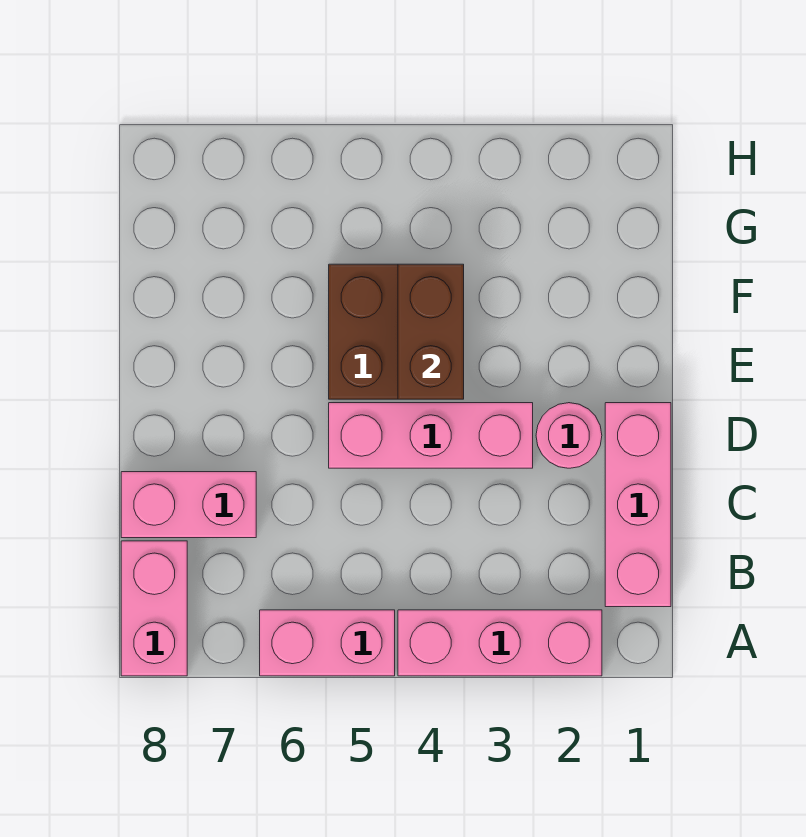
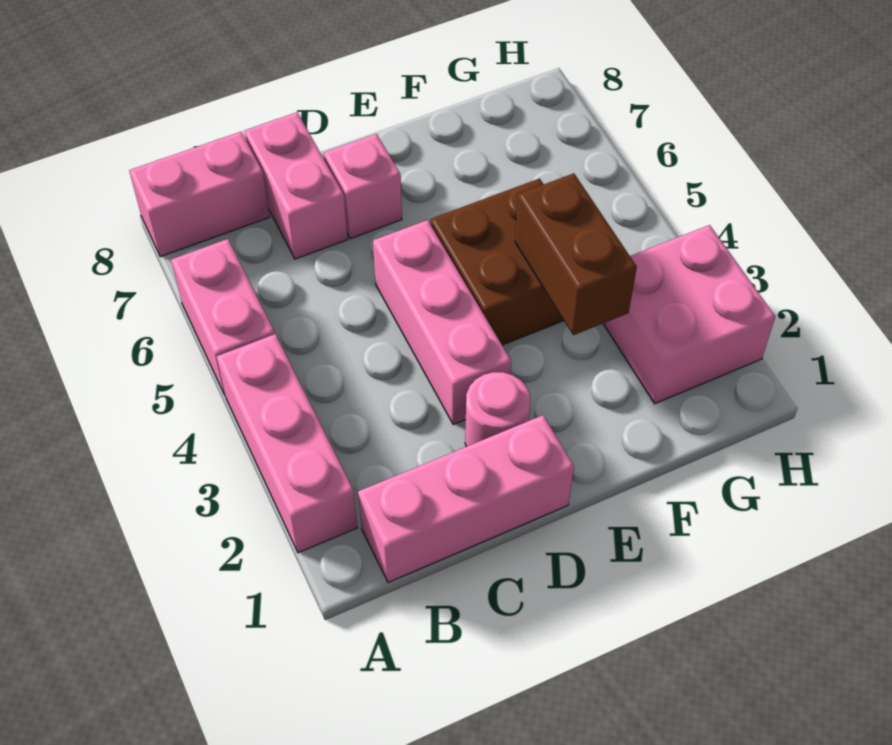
none -> pink 1x1 brick [324,134,402,239]
brown 1x2 brick [398,264,464,399] -> brown 1x2 brick turned to [515,173,637,335]
none -> pink 2x2 brick [603,225,775,404]

